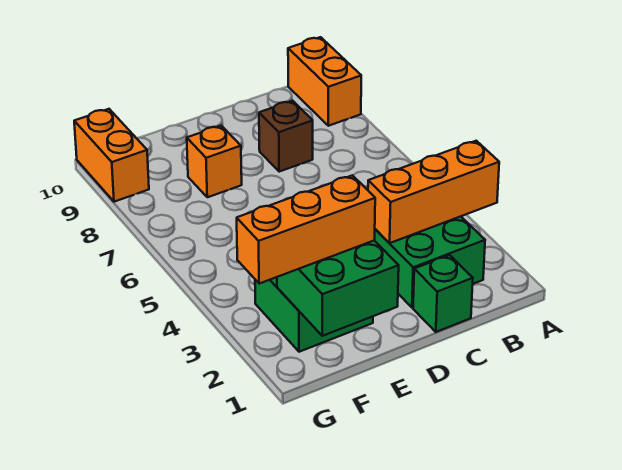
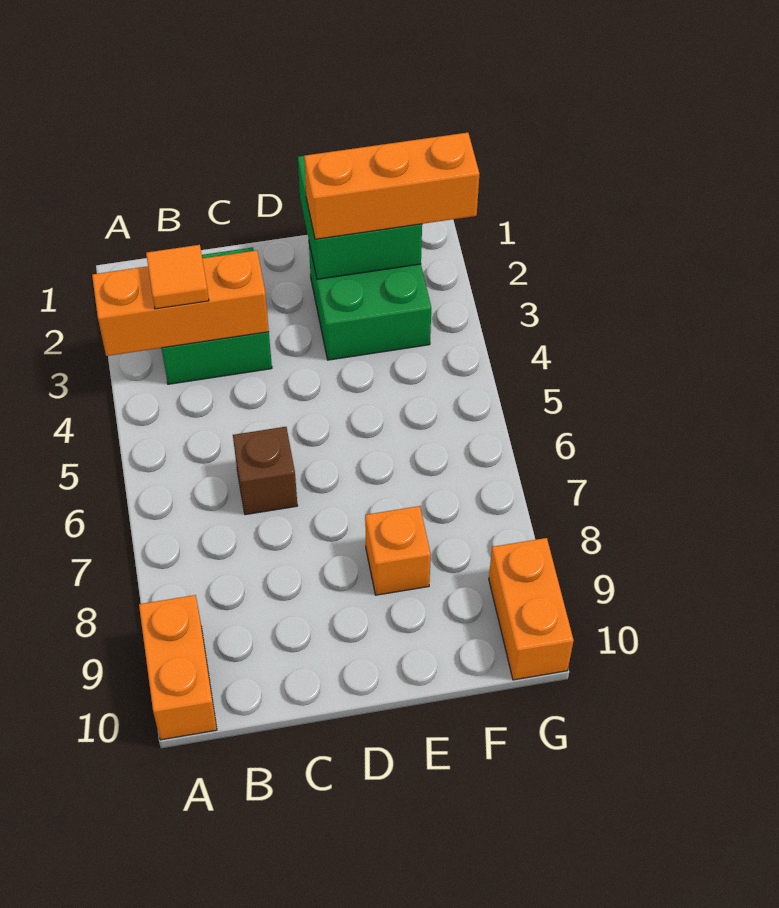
none -> orange 1x1 tile [146,245,209,309]
green 1x1 brick [413,255,473,332] -> none
brown 1x1 brick [259,101,313,172] -> brown 1x1 brick moved to [233,427,298,515]

